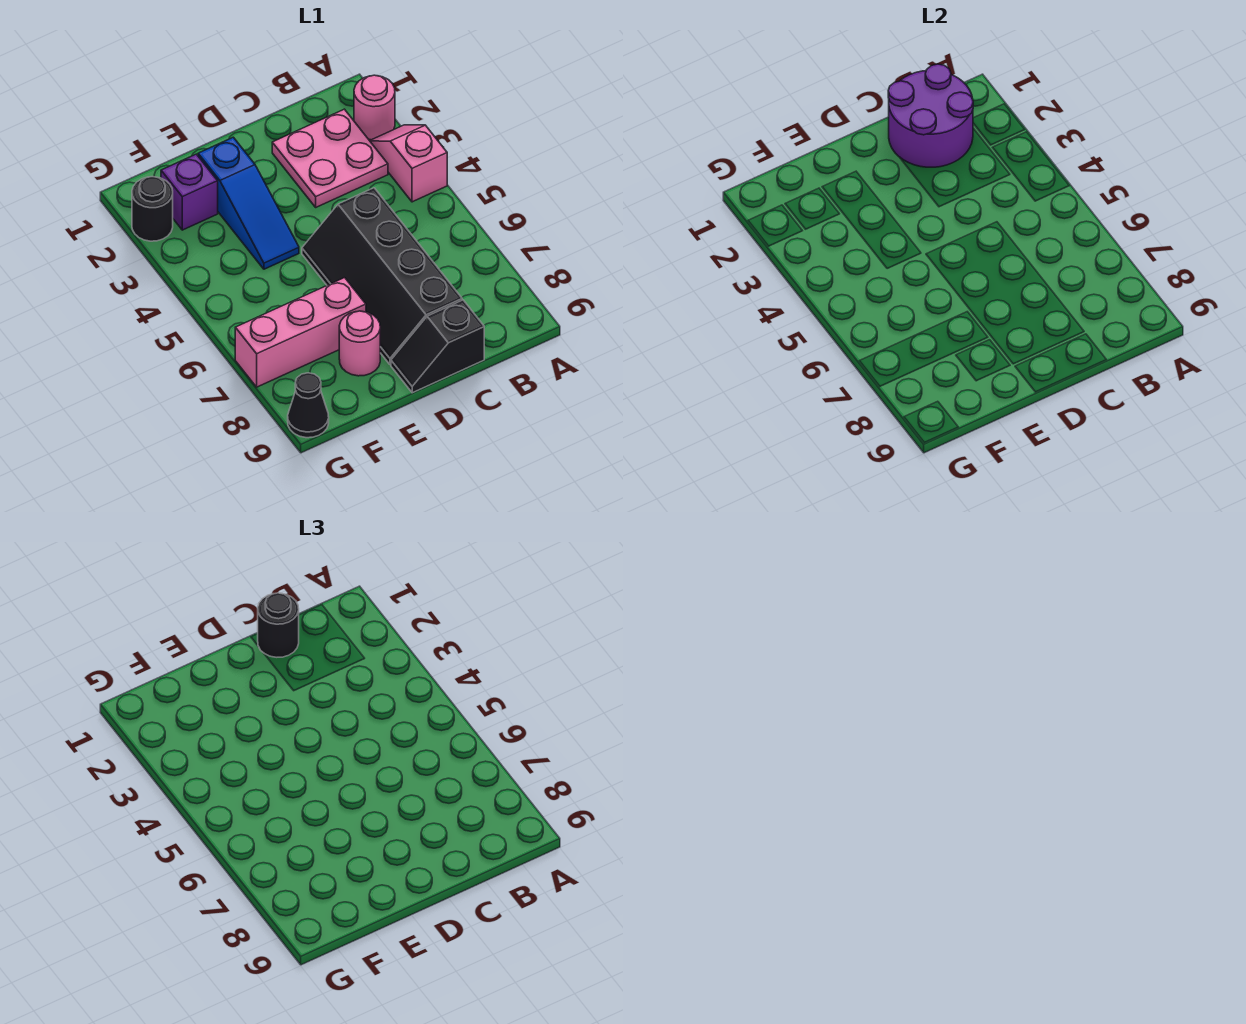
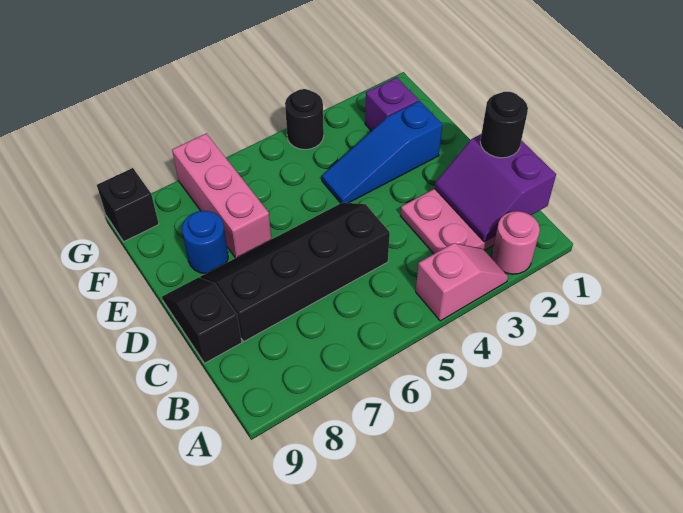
purple 2x2 round brick [888,64,973,167] -> purple 2x2 slope [435,134,556,242]
pink 1x1 round brick [339,311,380,376] -> blue 1x1 round brick [182,211,228,274]
black 1x1 round brick [132,177,173,241] -> black 1x1 round brick moved to [285,89,324,150]
black 1x1 cone [288,373,329,438] -> black 1x1 brick [97,168,159,241]

